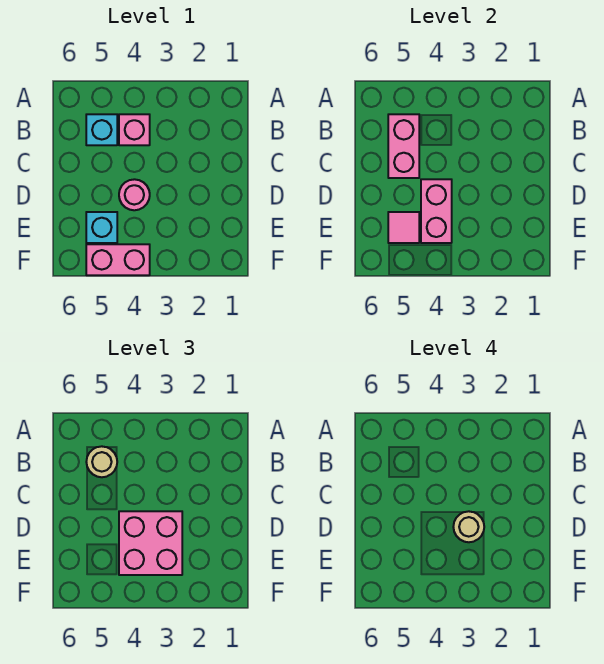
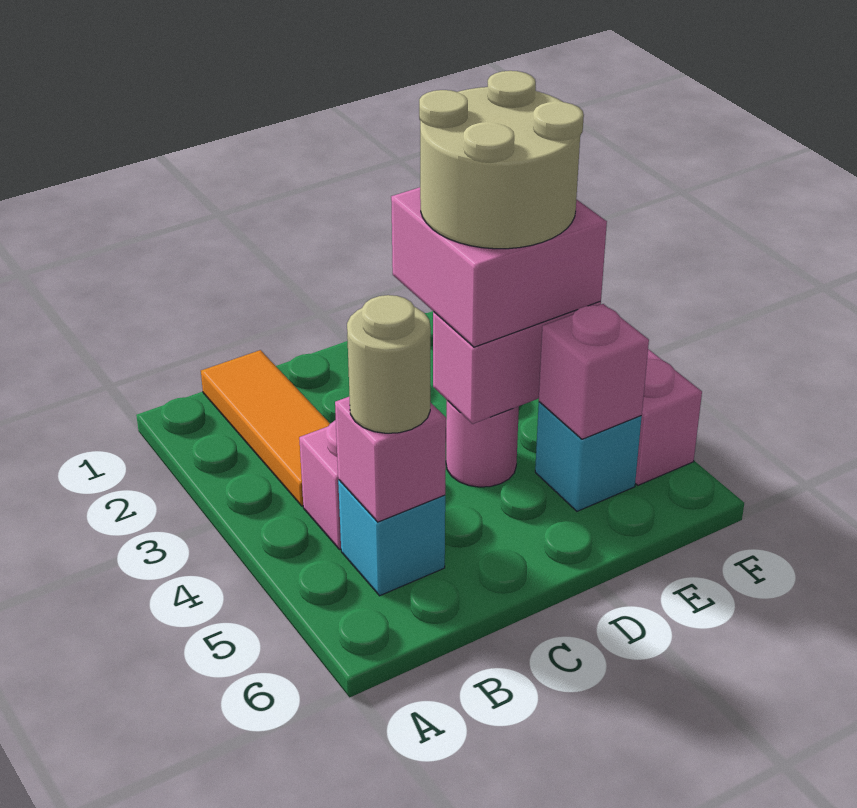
none -> orange 1x3 tile [201,350,330,506]
pink 1x2 brick [388,114,419,178] -> pink 1x1 brick [335,396,446,522]
tan 1x1 round brick [453,511,484,542] -> tan 2x2 round brick [419,71,584,249]
pink 1x1 tile [388,212,419,243] -> pink 1x1 brick [539,304,649,439]

